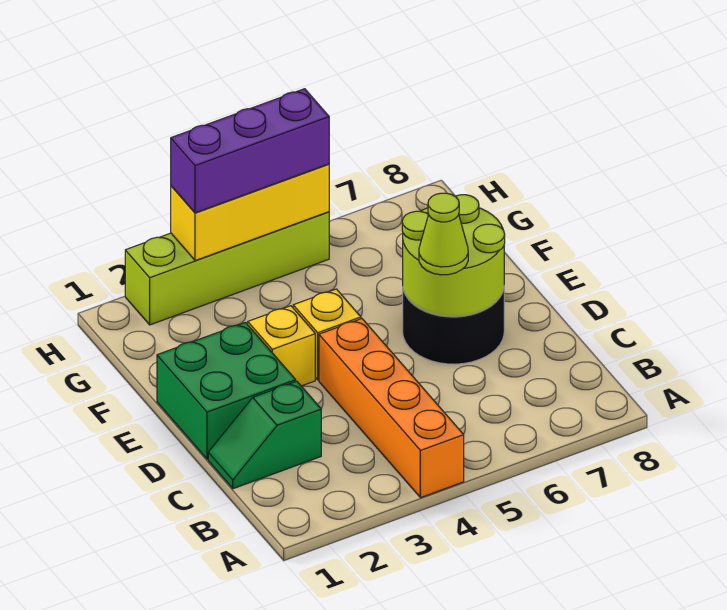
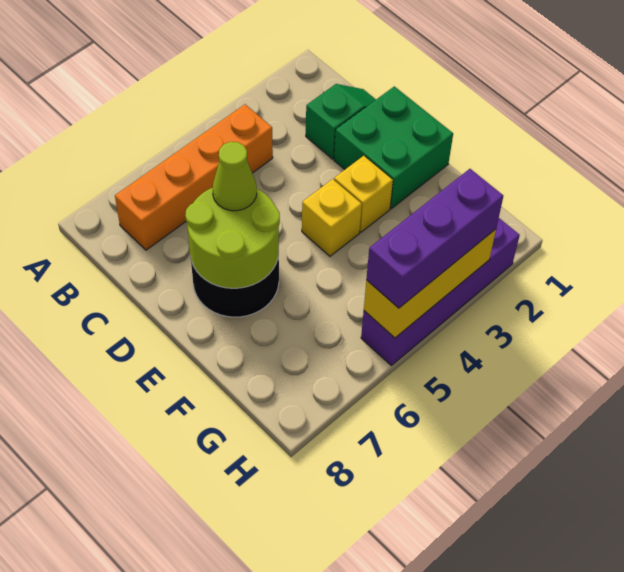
orange 1x4 brick [319,319,464,498] -> orange 1x4 brick turned to [115,104,273,250]
lime 1x4 brick [125,212,329,325] -> purple 1x4 brick [361,218,520,365]

